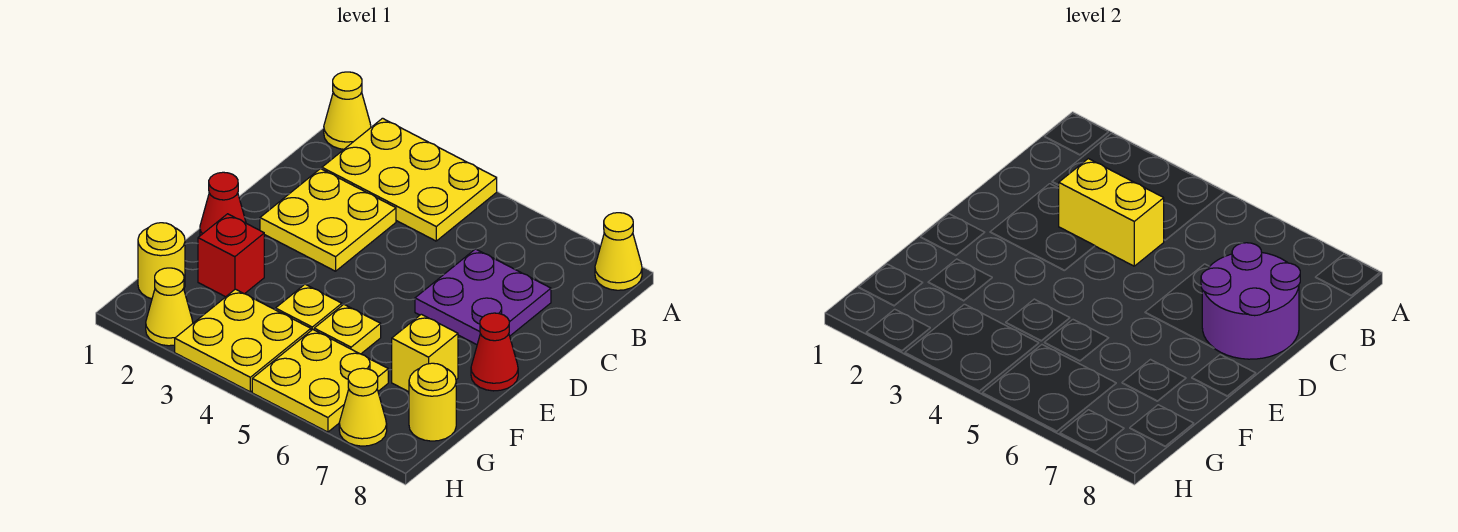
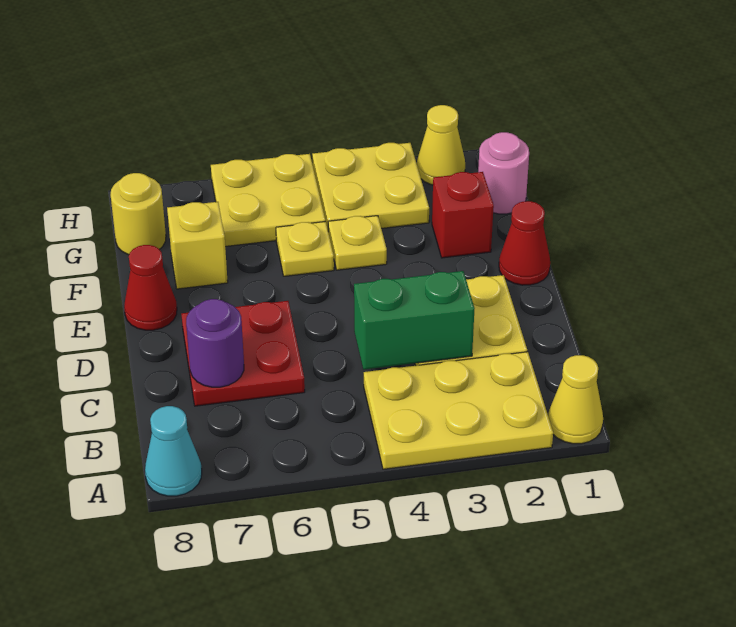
yellow 1x1 cone [595,213,642,290] -> cyan 1x1 cone [145,406,202,496]
yellow 1x2 brick [1059,159,1164,266] -> green 1x2 brick [354,271,475,369]
purple 2x2 plate [415,249,551,345] -> red 2x2 plate [181,301,305,406]
purple 2x2 round brick [1201,243,1300,359] -> purple 1x1 round brick [186,299,244,387]
yellow 1x1 round brick [138,223,185,299] -> pink 1x1 round brick [478,132,529,214]
yellow 1x1 cone [339,368,387,446] -> none

